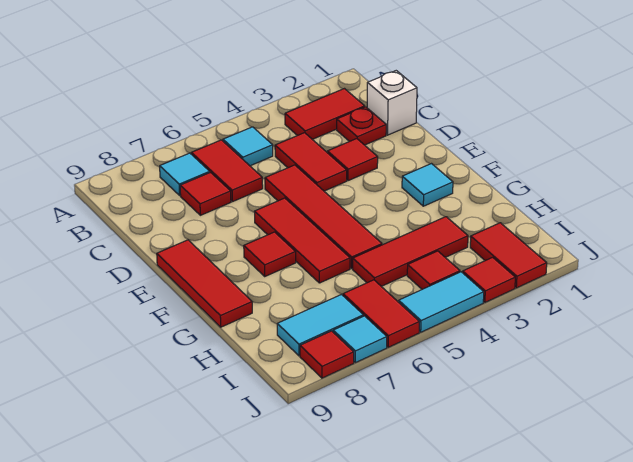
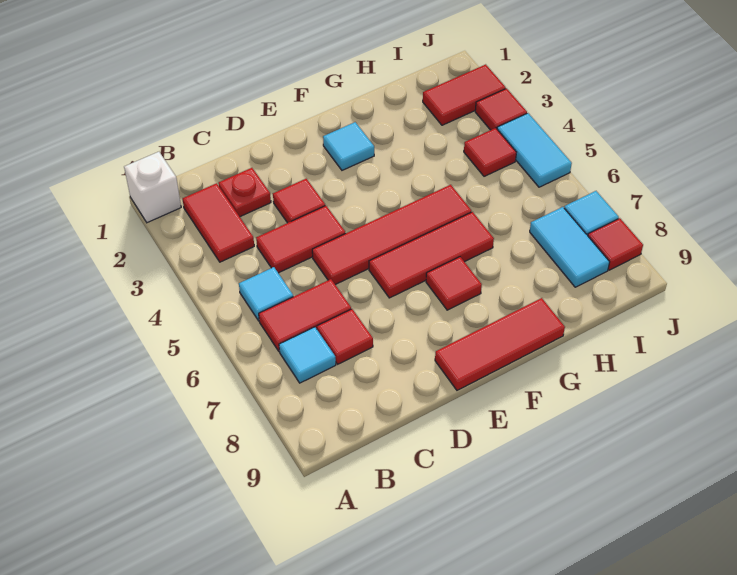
white 1x1 brick [367,71,417,135] -> white 1x1 brick moved to [124,152,181,223]
red 1x3 tile [353,217,468,286] -> none
red 1x2 tile [343,280,419,347] -> none

